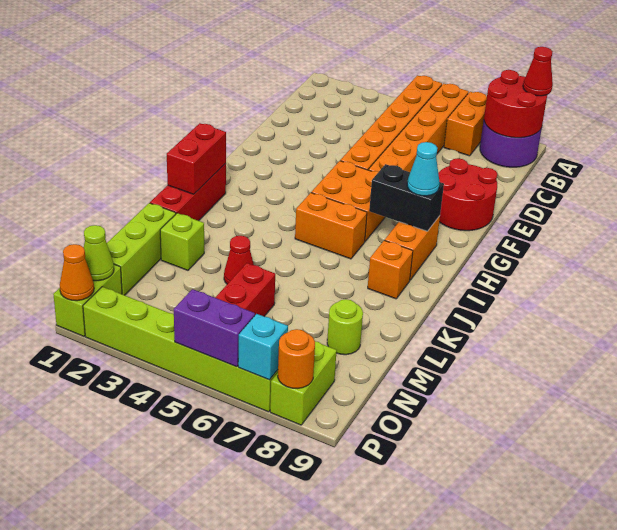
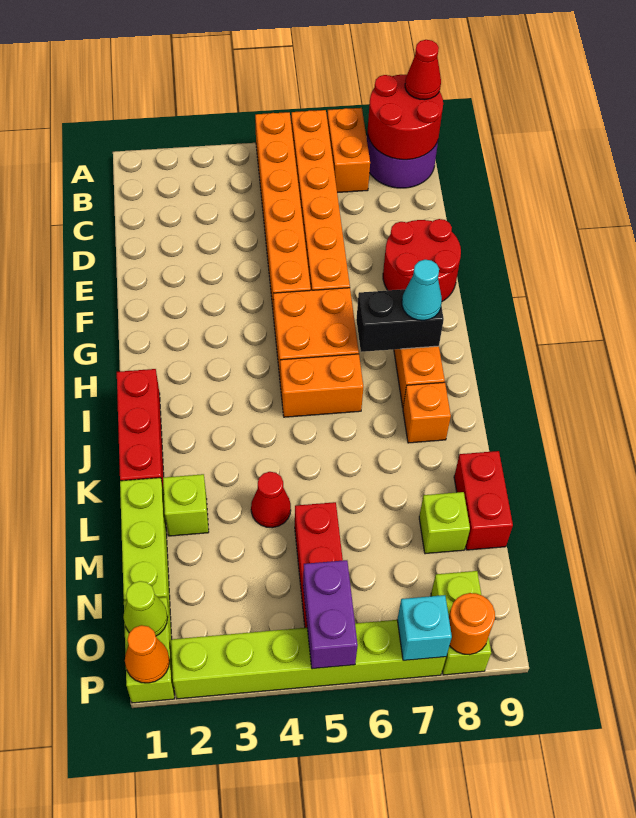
red 1x2 brick [167,123,226,194] -> red 1x2 brick moved to [454,451,513,550]
lime 1x1 round brick [327,299,363,355] -> lime 1x1 brick [419,492,470,554]
purple 1x2 brick [174,289,255,367] -> purple 1x2 brick turned to [303,560,358,669]

